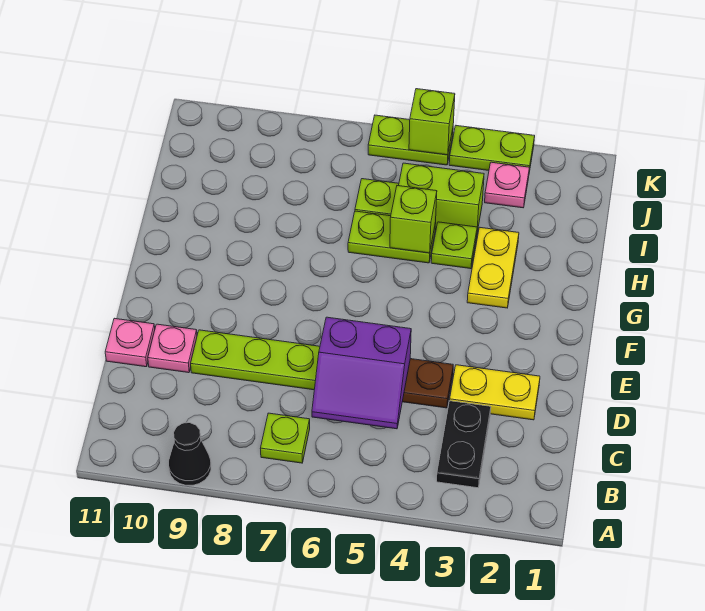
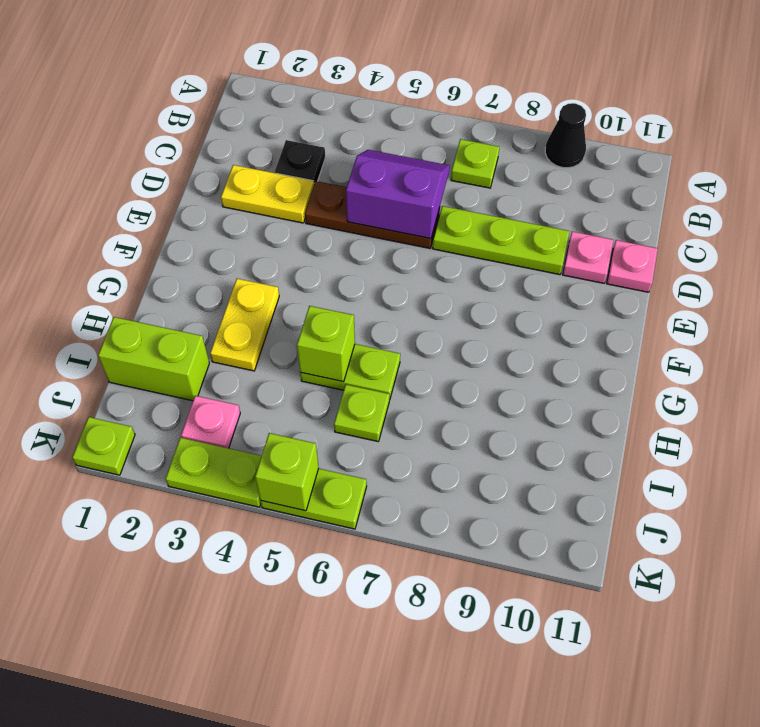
black 1x2 plate [437,401,491,488] -> black 1x1 plate [275,140,325,184]
lime 1x1 plate [431,222,477,269] -> lime 1x1 plate moved to [72,417,135,475]
lime 1x2 brick [399,163,484,232] -> lime 1x2 brick moved to [98,317,209,401]

